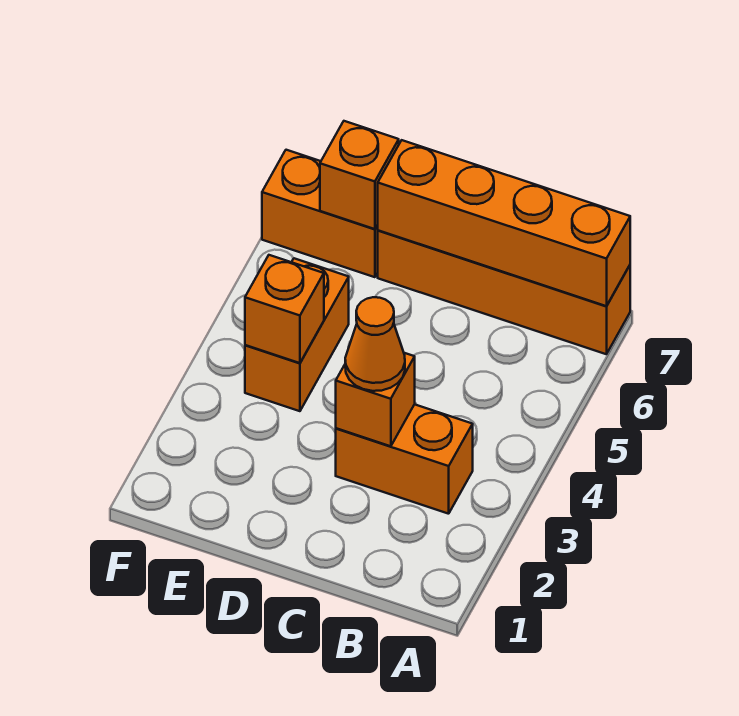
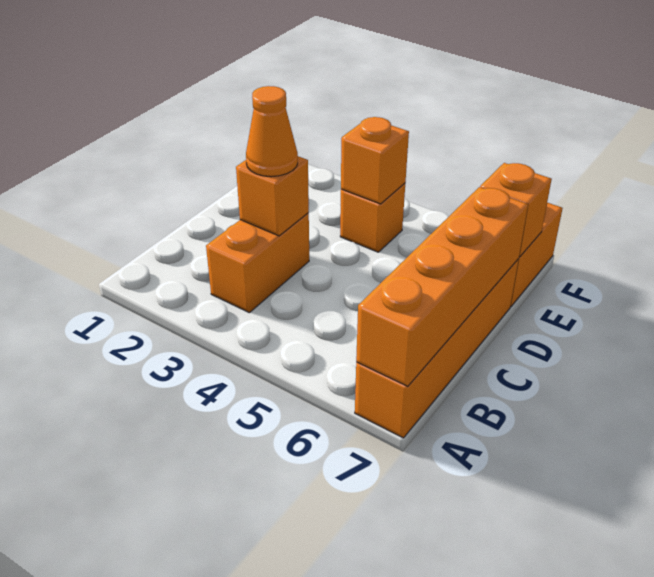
orange 1x2 brick [245,258,349,411] -> orange 1x1 brick [340,183,405,252]

